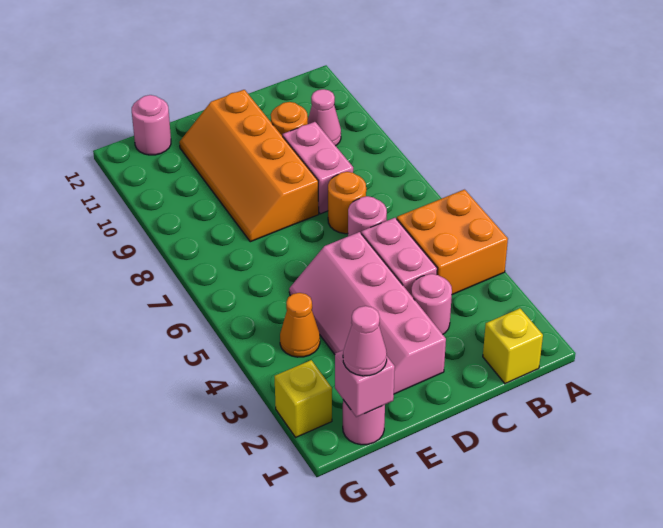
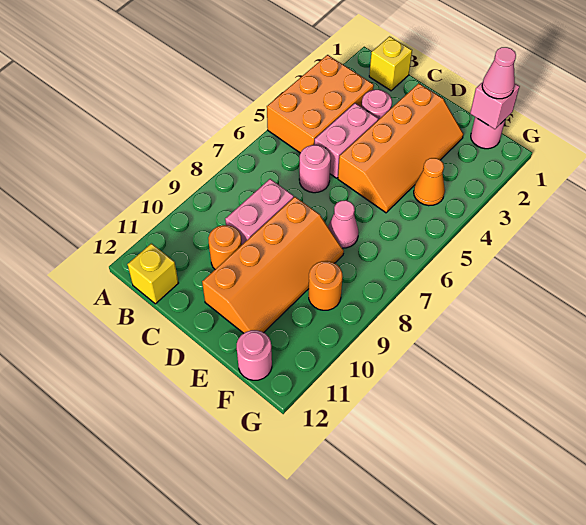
orange 2x2 brick [397,190,508,295] -> orange 2x3 brick [267,55,374,153]
pink 1x1 cone [308,89,341,146] -> pink 1x1 cone moved to [328,200,358,248]
orange 1x1 round brick [328,172,366,234] -> orange 1x1 round brick moved to [309,261,343,310]
pink 2x4 slope [289,232,446,394] -> orange 2x4 slope [338,83,463,213]
yellow 1x1 brick [275,360,332,437] -> yellow 1x1 brick moved to [128,243,178,304]

